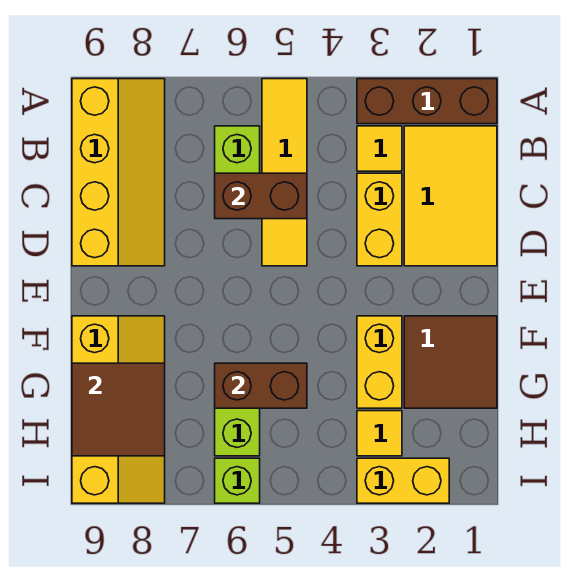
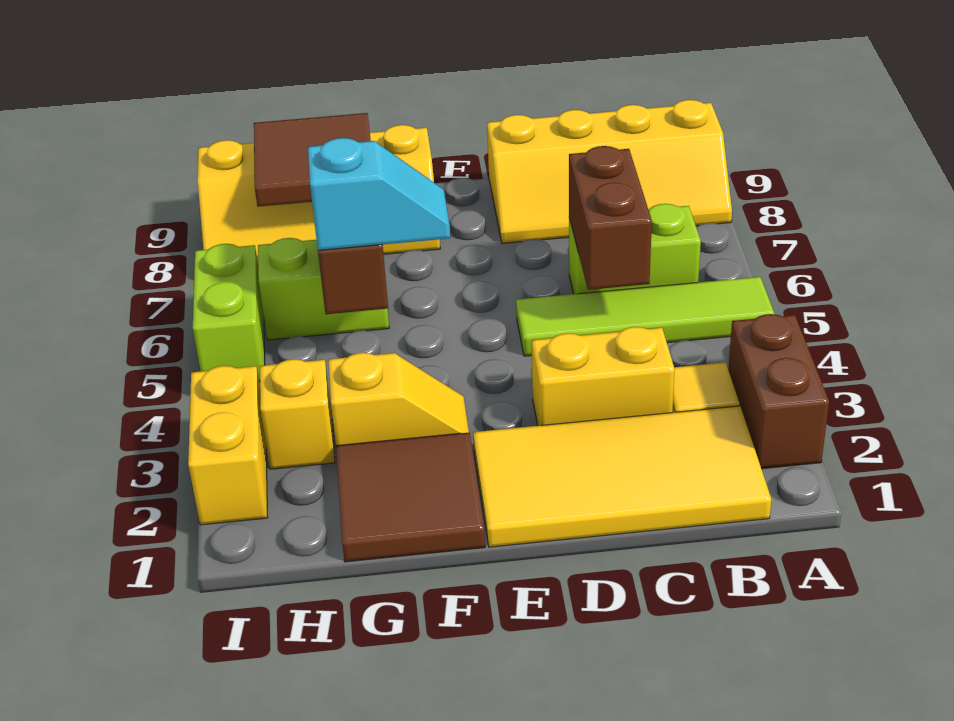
brown 1x3 brick [357,79,497,124] -> brown 1x2 brick [728,314,829,469]
yellow 1x4 tile [262,79,307,266] -> lime 1x4 tile [516,277,774,356]
yellow 2x3 tile [404,126,497,266] -> yellow 2x4 tile [473,406,771,547]
yellow 1x2 brick [357,316,402,408] -> yellow 1x2 slope [328,353,469,445]
none -> cyan 1x2 slope [308,138,450,250]
yellow 1x1 tile [357,411,402,456] -> yellow 1x1 brick [260,359,335,469]
lime 1x1 brick [215,458,260,503] -> lime 1x2 brick [193,244,265,382]

